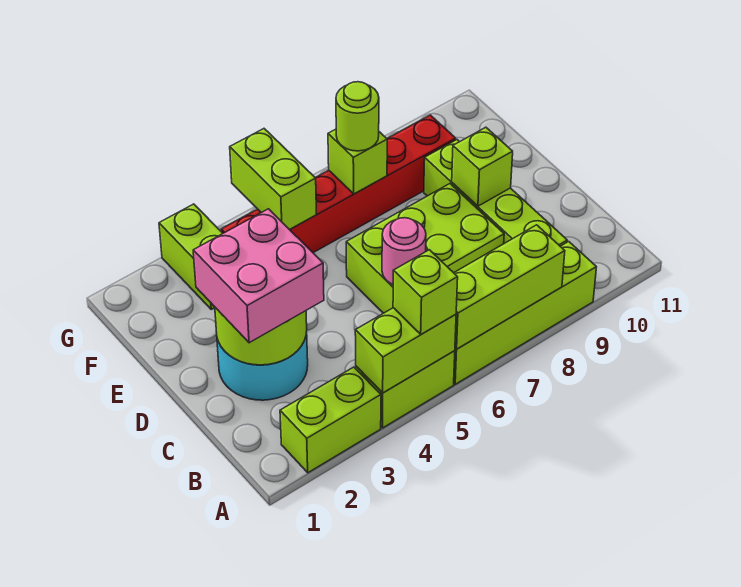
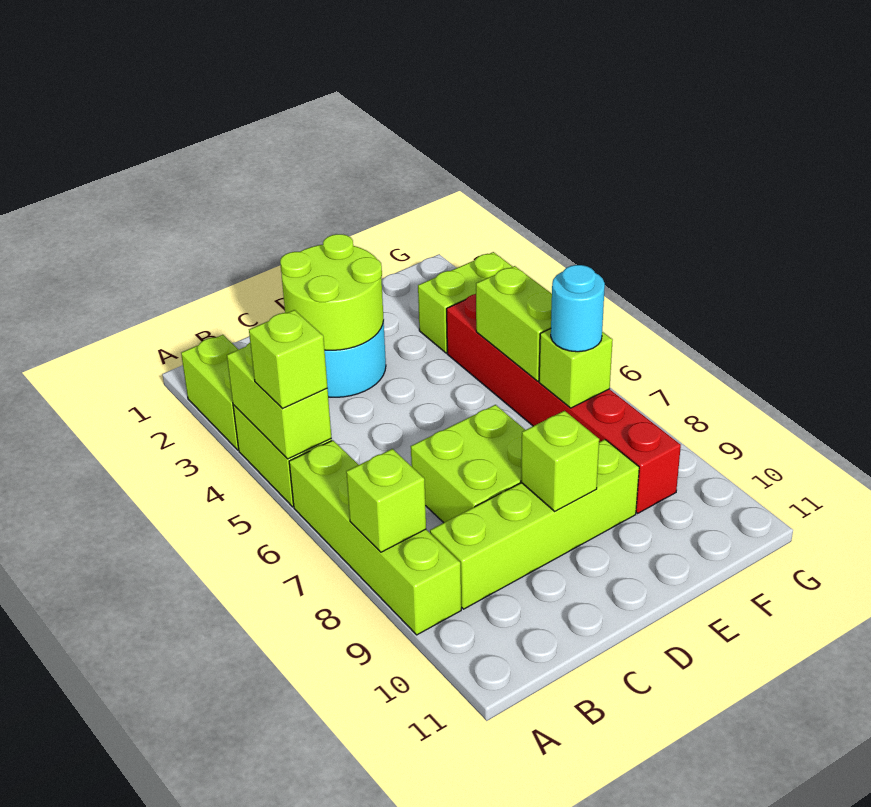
lime 1x3 brick [454,225,565,349] -> lime 1x1 brick [346,449,426,552]
pink 2x2 brick [193,209,324,343] -> none
lime 2x3 brick [346,184,504,313] -> lime 2x2 brick [411,405,525,523]
pink 1x1 round brick [382,218,426,285] -> none
lime 1x2 brick [230,129,316,230] -> lime 1x2 brick turned to [476,266,552,381]
lime 1x1 round brick [336,82,379,151] -> cyan 1x1 round brick [551,265,605,352]

